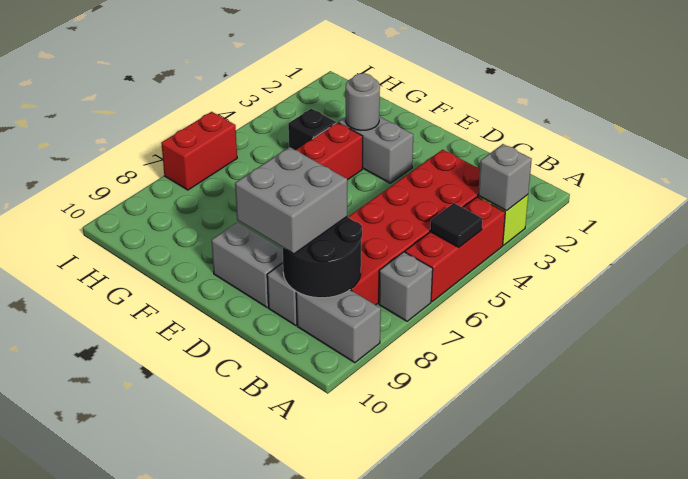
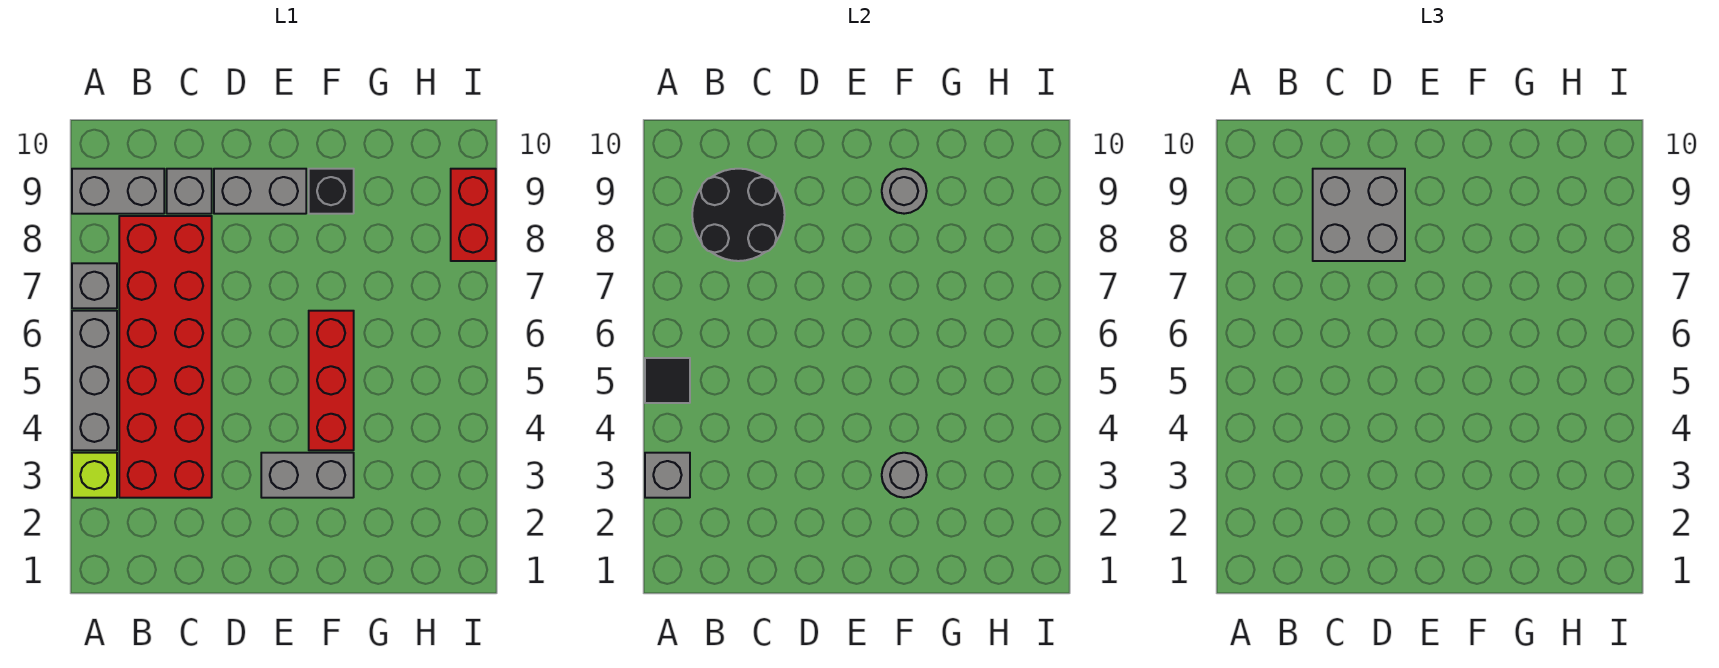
red 1x3 brick [405,197,505,301] -> grey 1x3 brick [72,311,117,450]
none -> grey 1x1 round brick [882,169,927,214]
black 1x1 brick [288,109,336,150] -> black 1x1 brick moved to [309,169,354,214]
red 1x2 brick [161,112,237,190] -> red 1x2 brick moved to [451,169,496,261]

